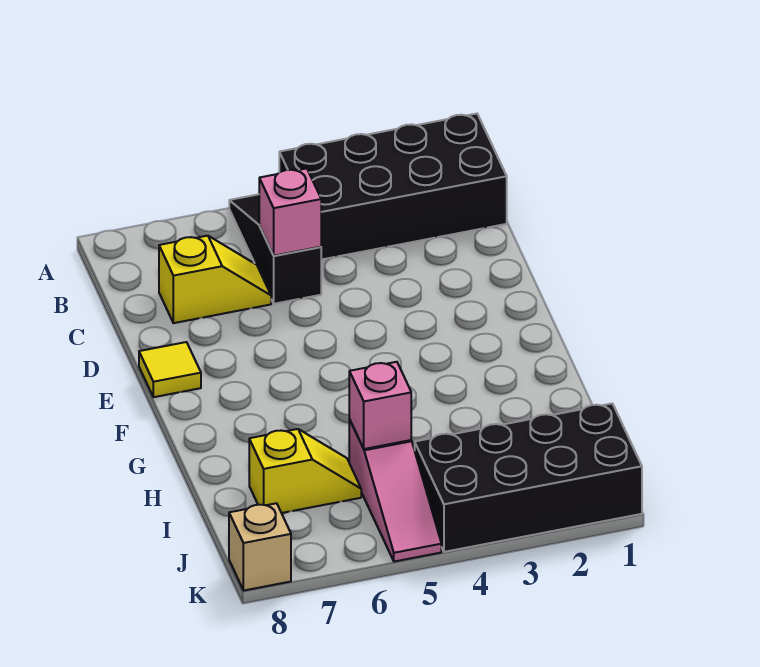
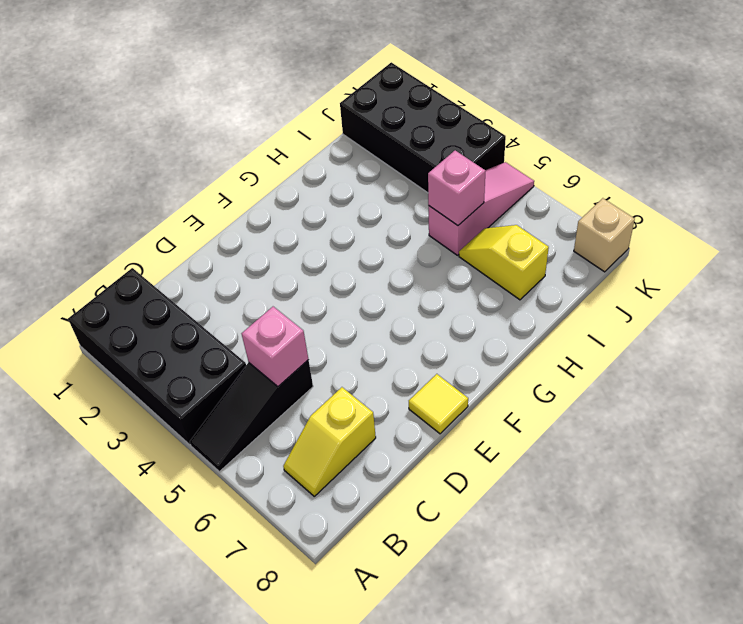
yellow 1x2 slope [159,236,271,323] -> yellow 1x2 slope turned to [283,387,376,496]

